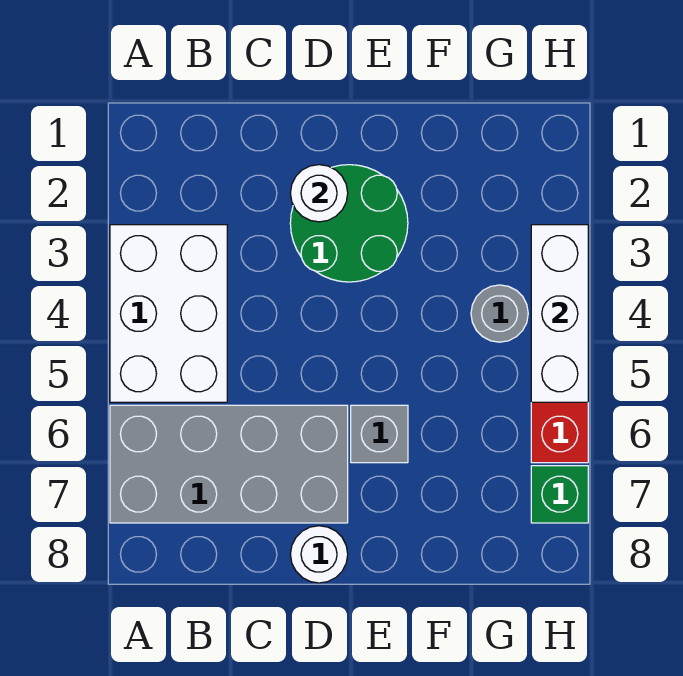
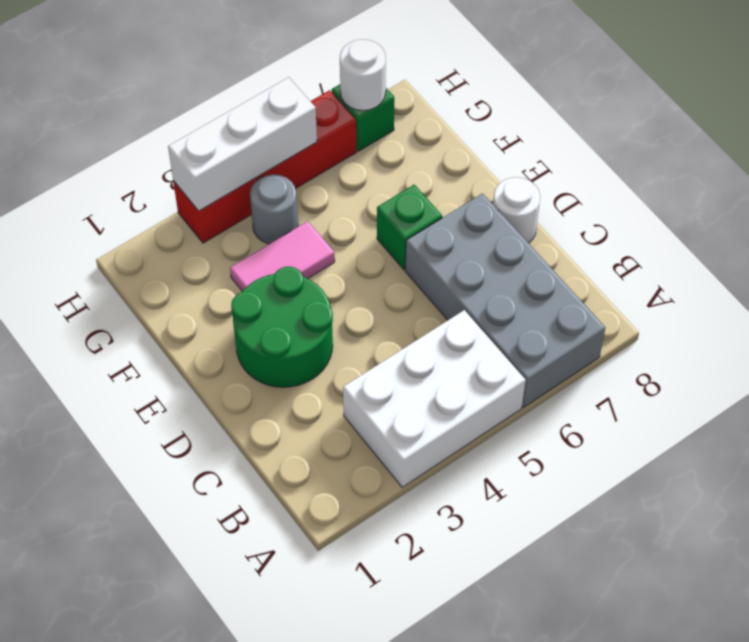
white 1x1 round brick [290,165,348,222] -> white 1x1 round brick moved to [340,39,386,111]
grey 1x1 brick [351,405,408,463] -> green 1x1 brick [377,185,442,270]
none -> pink 1x2 tile [230,221,335,291]

